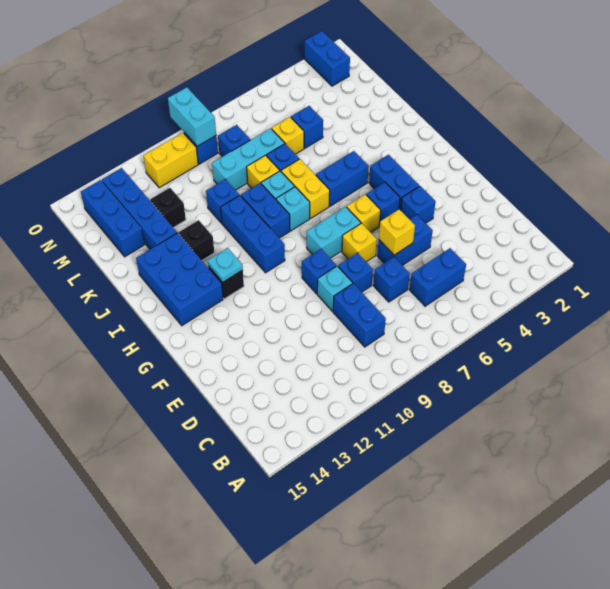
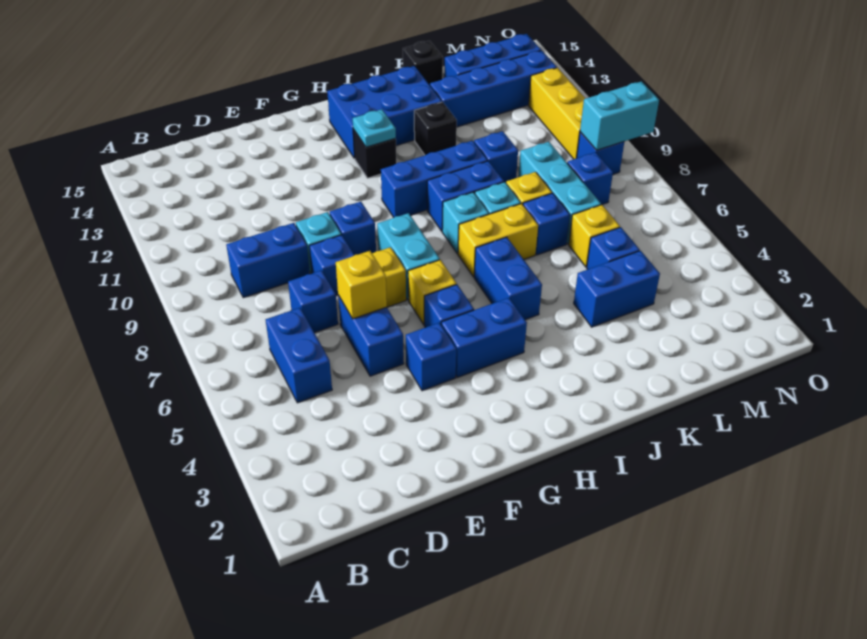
black 1x1 brick [150,188,186,228] -> black 1x1 brick moved to [403,41,443,85]
blue 1x2 brick [305,31,350,86] -> blue 1x2 brick moved to [574,251,660,327]
yellow 1x2 brick [143,133,198,188] -> yellow 1x3 brick [529,68,585,159]

